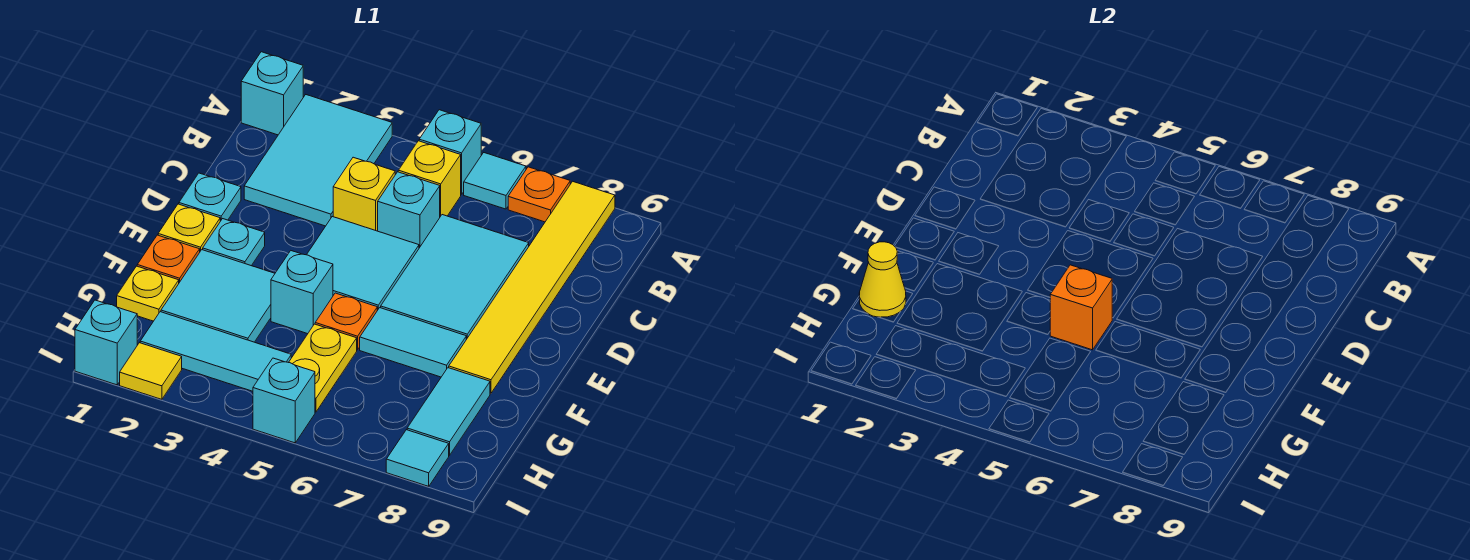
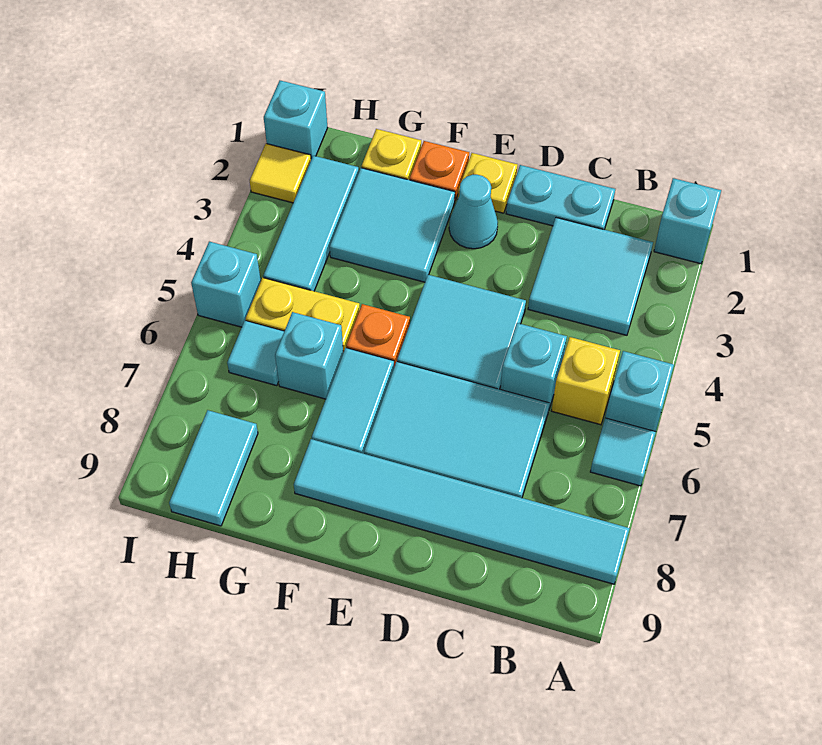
cyan 2x3 tile [244,95,392,226] -> cyan 2x2 tile [528,218,653,335]
orange 1x1 plate [508,167,570,222] -> none
yellow 1x6 tile [449,181,615,393] -> cyan 1x6 tile [294,439,630,584]
yellow 1x1 brick [333,157,395,231] -> none
cyan 1x1 plate [179,173,241,221] -> cyan 1x2 plate [506,165,615,230]
cyan 1x1 plate [203,219,265,266] -> cyan 1x1 cone [449,175,498,249]
cyan 1x1 brick [271,251,333,334] -> cyan 1x1 brick moved to [275,312,343,399]
orange 1x1 brick [1050,265,1112,350] -> none
yellow 1x1 cone [859,242,906,317] -> none
cyan 1x2 tile [407,368,490,455] -> cyan 1x2 tile turned to [169,410,258,526]
cyan 1x1 tile [386,430,449,486] -> cyan 1x1 tile moved to [227,321,284,386]

